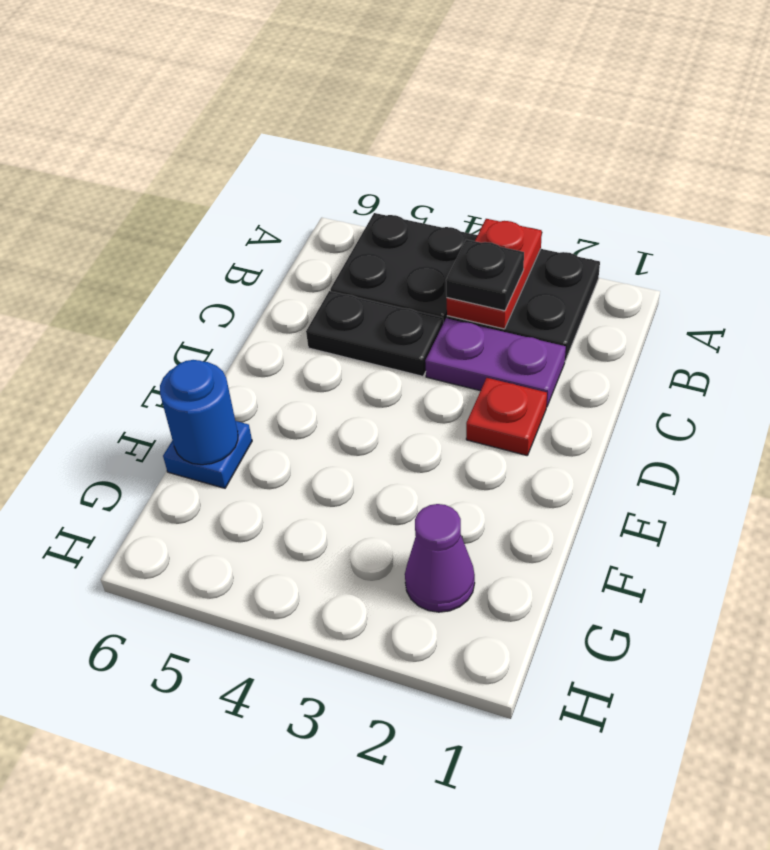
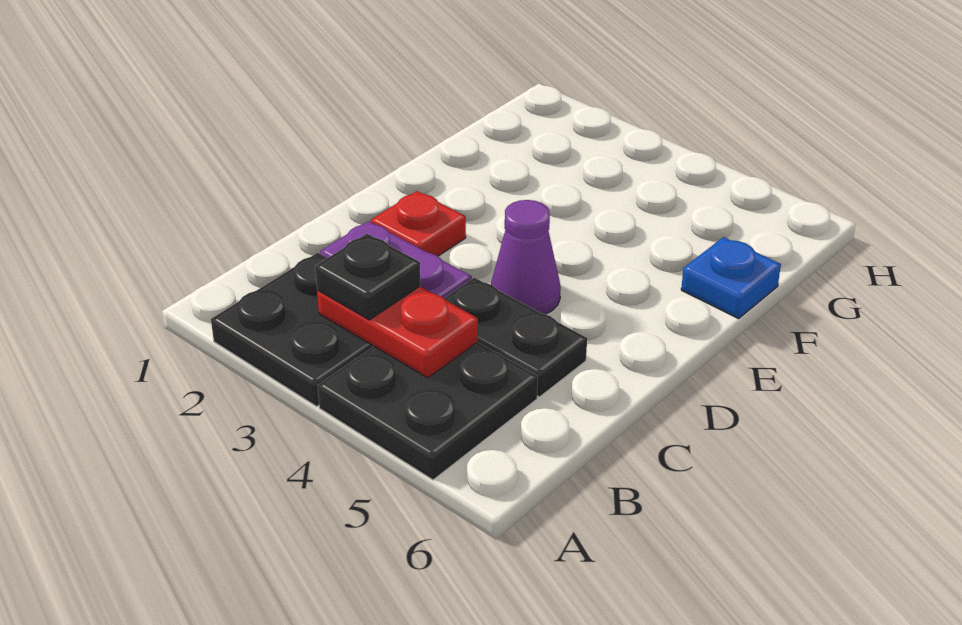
red 1x2 plate [447,219,542,329] -> red 1x2 plate turned to [317,286,478,378]
blue 1x1 round brick [160,360,238,465] -> none
purple 1x1 cone [405,504,475,612] -> purple 1x1 cone moved to [491,200,561,314]

